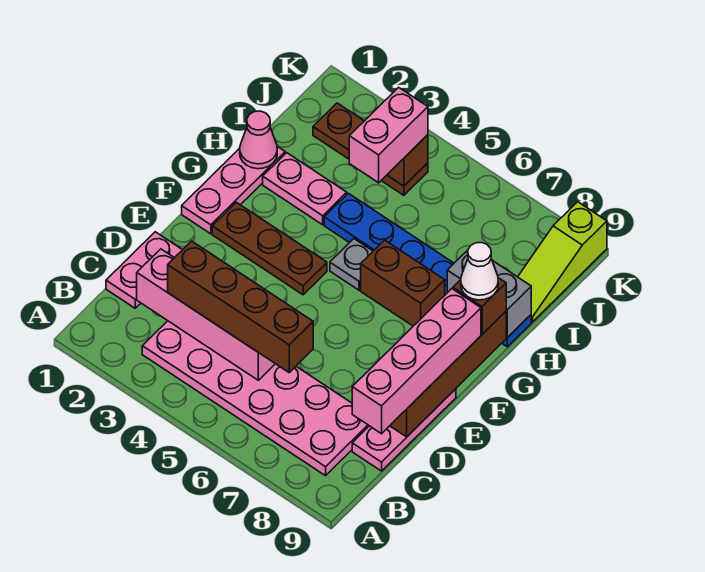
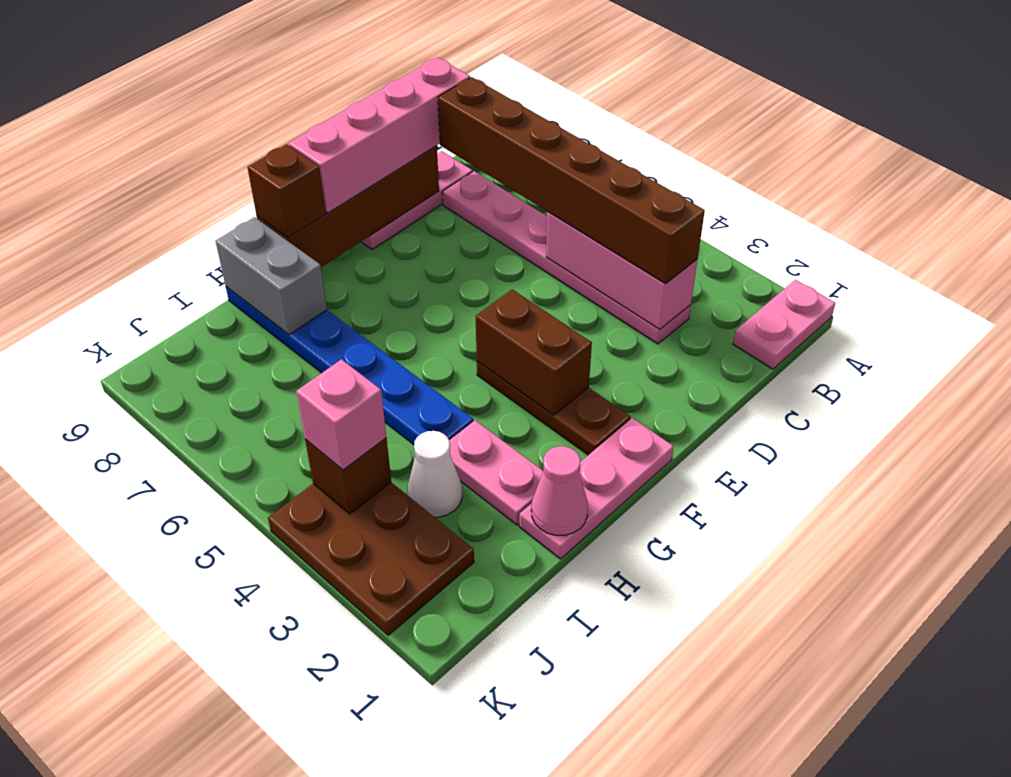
pink 2x6 plate [142,321,369,476] -> pink 1x6 plate [442,171,691,344]
pink 1x2 plate [106,232,182,308] -> pink 1x2 plate moved to [733,280,835,369]
pink 1x4 brick [137,249,275,380] -> pink 1x3 brick [546,212,697,330]
brown 1x4 brick [168,241,313,372] -> brown 1x6 brick [438,77,705,284]
grey 1x1 plate [330,239,373,290] -> none
brown 1x2 brick [361,240,445,326] -> brown 1x2 brick moved to [476,290,592,415]
white 1x1 cone [461,242,498,300] -> white 1x1 cone moved to [408,431,462,517]
pink 1x2 brick [349,87,428,183] -> pink 1x1 brick [296,359,386,470]
lime 1x3 slope [518,202,607,322] -> none
brown 1x3 plate [313,103,428,195] -> brown 2x3 plate [268,483,474,635]

